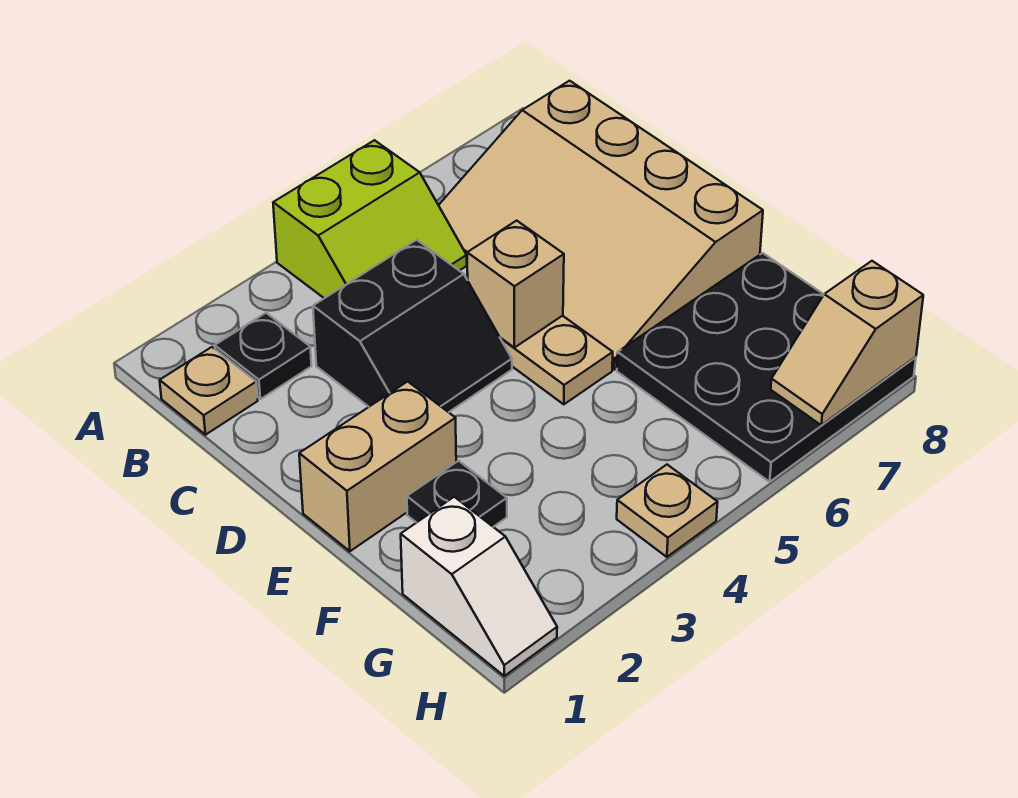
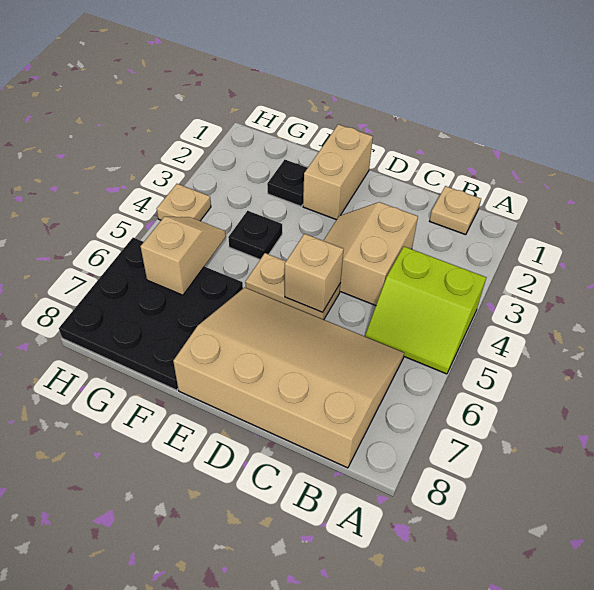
lime 2x2 slope [273,140,467,298] -> lime 2x2 slope turned to [365,247,486,374]
black 1x1 plate [215,313,312,399] -> black 1x1 plate moved to [228,211,282,259]
black 2x2 slope [313,240,512,412] -> tan 2x2 slope [323,202,418,306]
white 1x2 slope [401,497,557,676] -> none
tan 1x2 slope [771,261,923,425] -> tan 1x2 slope moved to [141,217,226,295]

